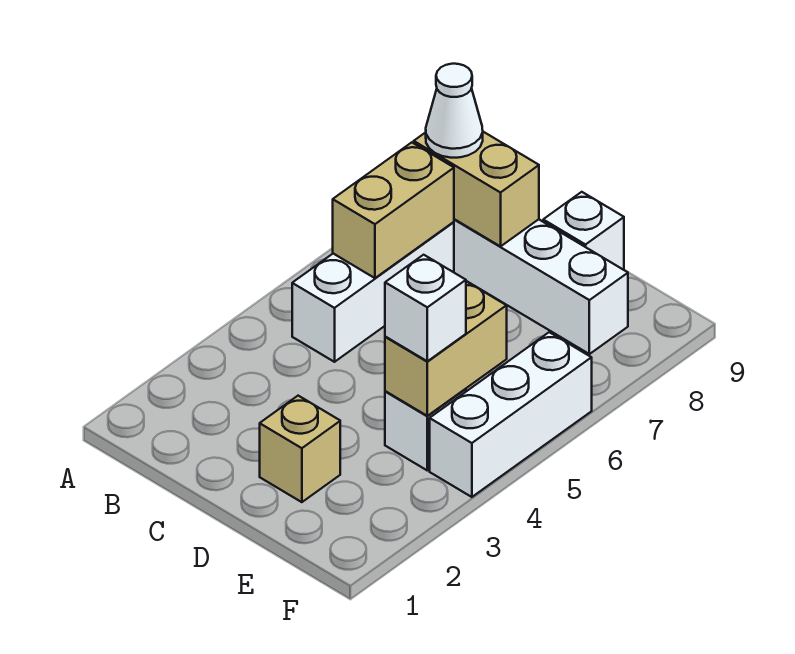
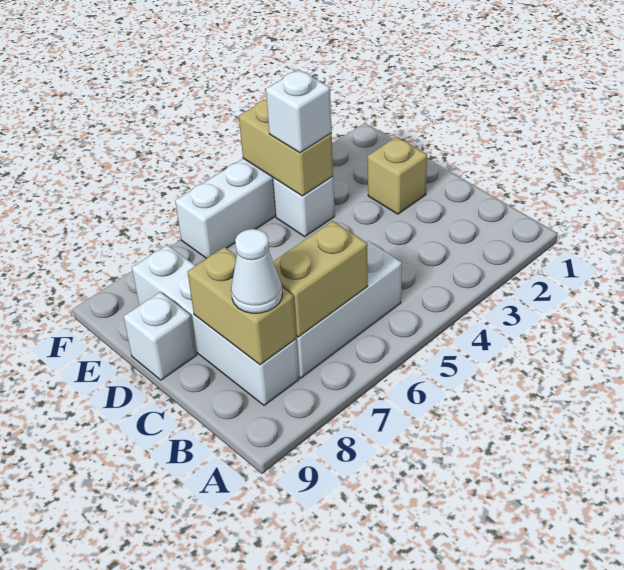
tan 1x2 brick [385,281,507,416] -> tan 1x2 brick turned to [239,99,333,196]

